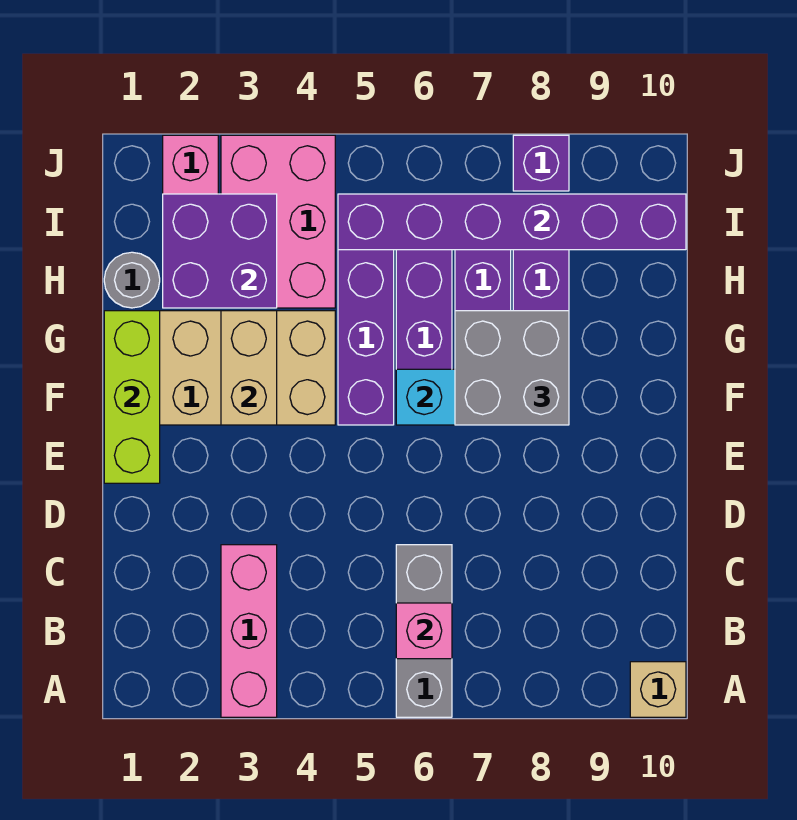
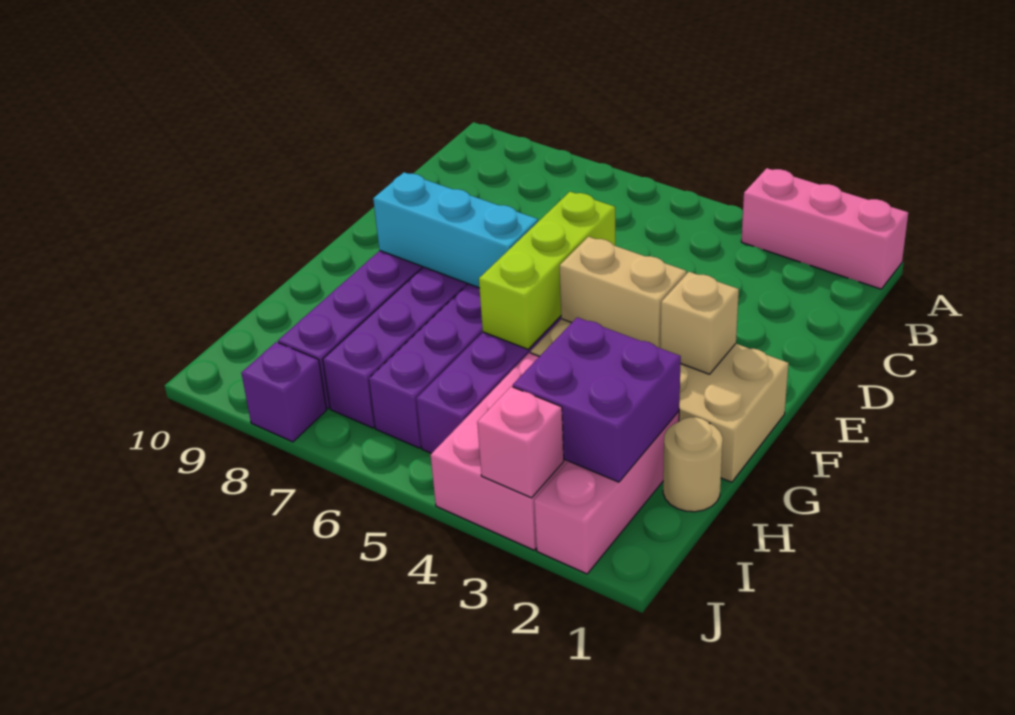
pink 1x3 brick [221,545,277,717] -> pink 1x3 brick turned to [741,168,908,289]
grey 1x3 brick [396,545,452,717] -> none
tan 1x1 brick [630,662,686,717] -> tan 1x1 brick moved to [660,272,739,374]
pink 1x1 brick [396,603,452,659] -> pink 1x1 brick moved to [477,387,564,498]
lime 1x3 brick [104,311,160,483] -> lime 1x3 brick moved to [479,192,615,349]
tan 1x2 brick [221,311,277,425] -> tan 1x2 brick turned to [560,237,686,348]
grey 2x2 brick [455,311,569,425] -> none
grey 1x1 round brick [104,252,160,308] -> tan 1x1 round brick [663,417,723,512]
purple 1x6 brick [338,194,686,250] -> none

